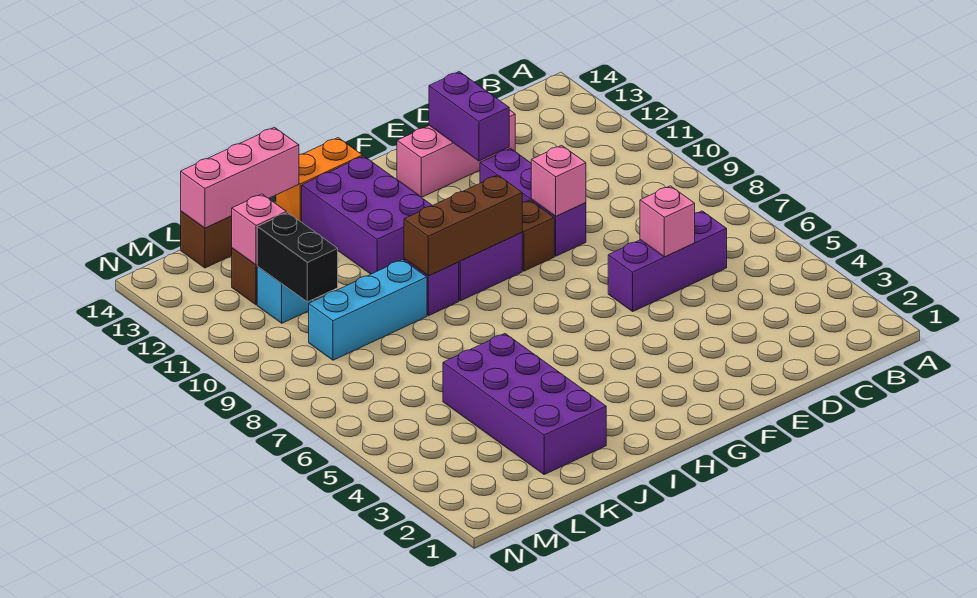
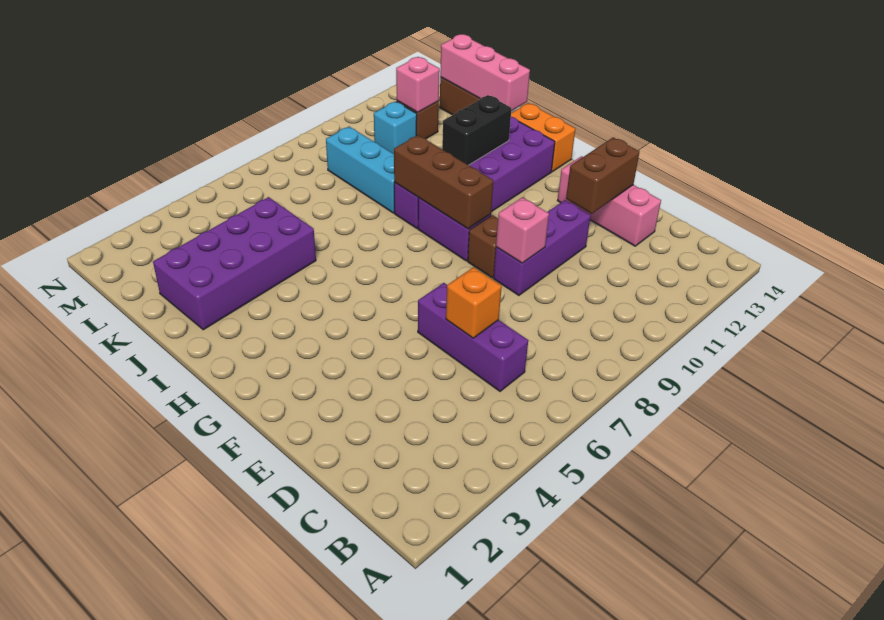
pink 1x1 brick [640,186,695,257] -> orange 1x1 brick [446,267,502,338]
purple 1x2 brick [429,72,509,161] -> brown 1x2 brick [566,137,639,214]
black 1x2 brick [257,212,338,302] -> black 1x2 brick moved to [442,95,511,165]

